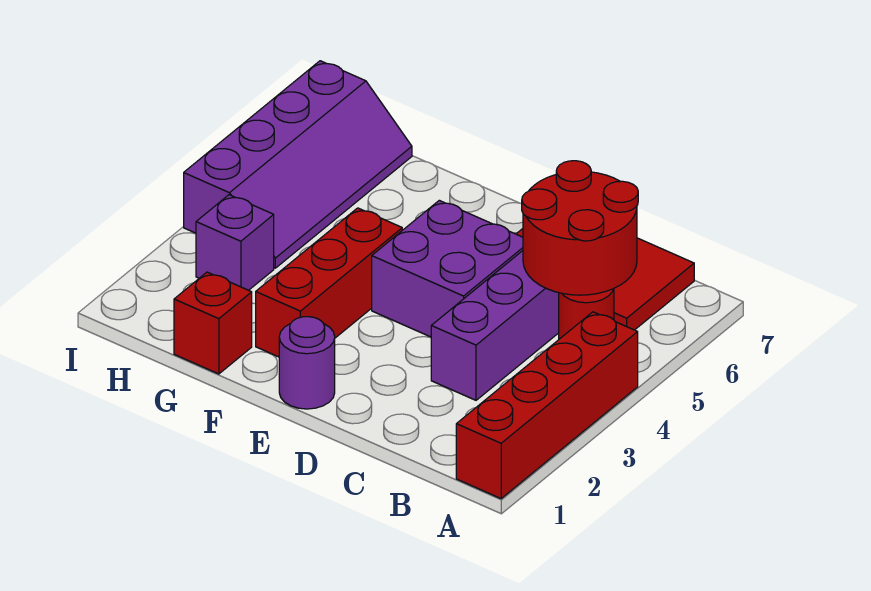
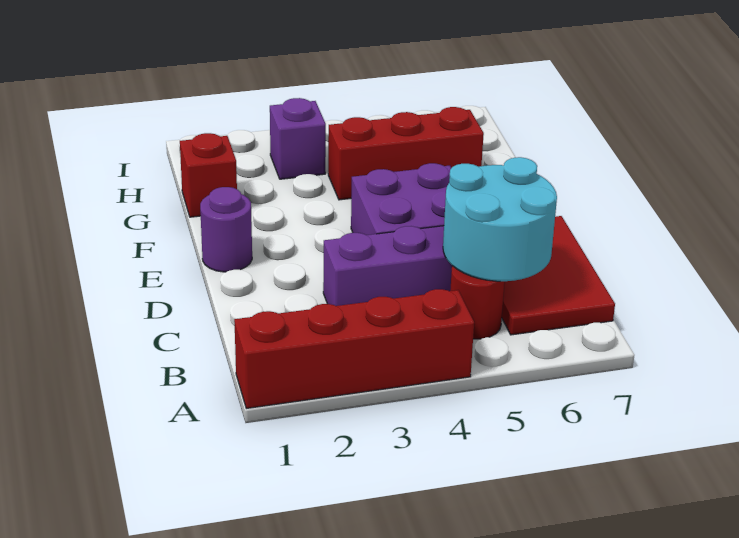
red 2x2 round brick [522,161,638,295] -> cyan 2x2 round brick [443,157,557,281]
red 1x3 brick [256,208,402,357] -> red 1x3 brick moved to [328,107,484,200]
purple 2x4 slope [184,61,412,268] -> none

